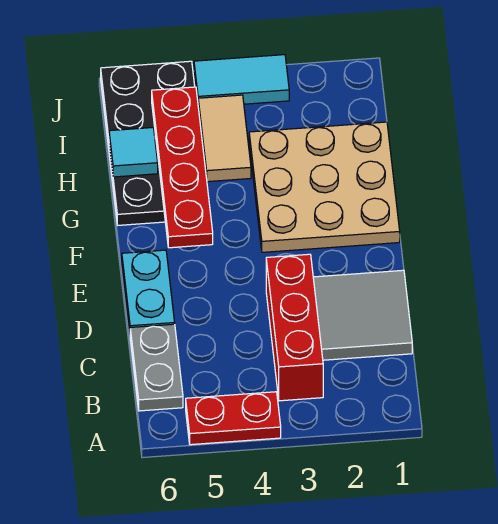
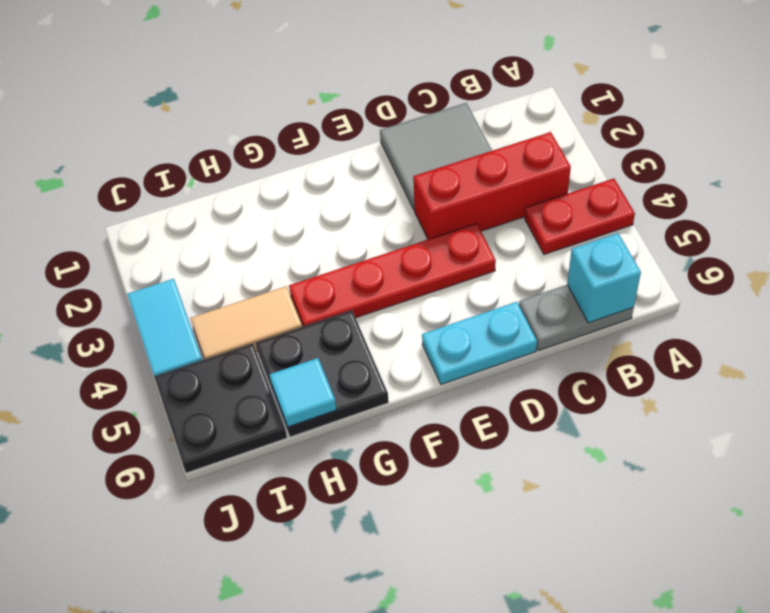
red 1x2 plate [186,392,281,445] -> red 1x2 plate turned to [525,178,635,255]
none -> cyan 1x1 brick [567,233,641,323]
tan 3x3 plate [249,122,400,252] -> none
red 1x4 plate [152,87,213,248] -> red 1x4 plate moved to [289,224,496,326]

